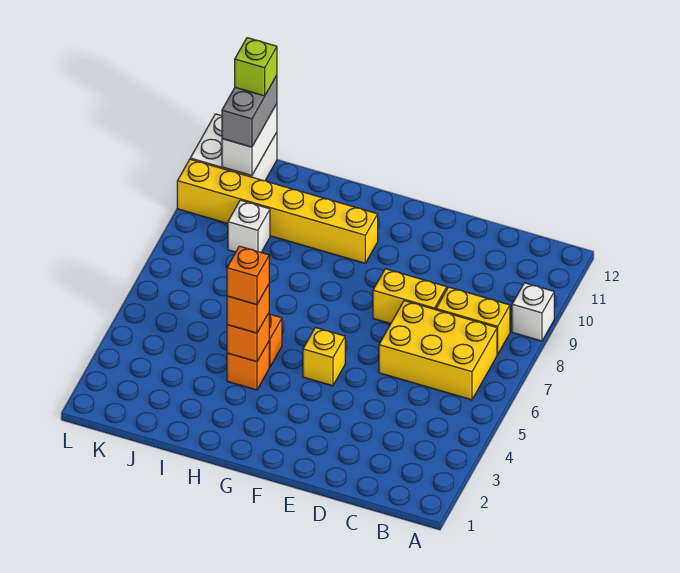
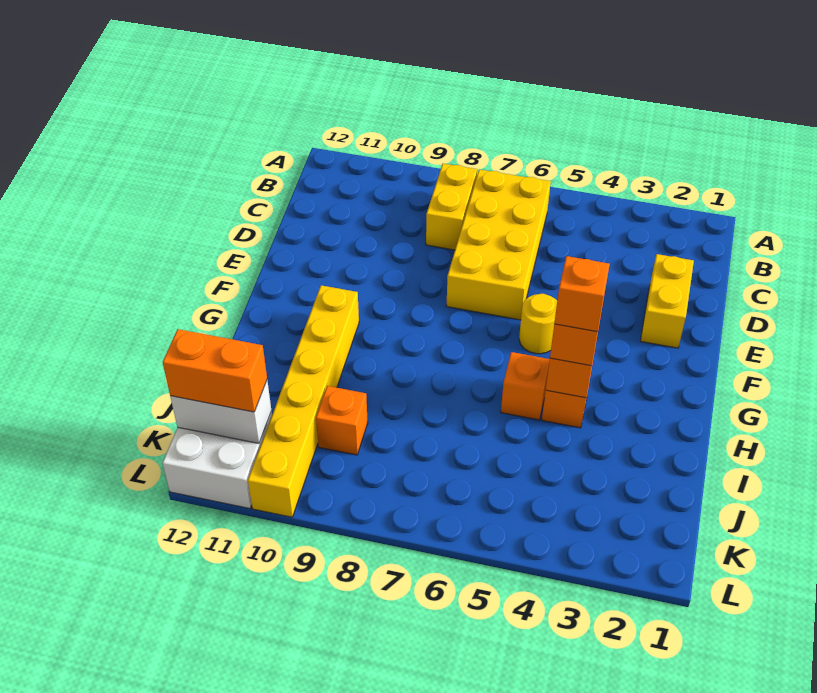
white 1x1 brick [512,283,554,341] -> none
yellow 2x3 brick [379,301,497,400] -> yellow 2x4 brick [446,169,551,320]
yellow 1x2 brick [373,269,447,324] -> yellow 1x2 brick moved to [641,254,694,348]
yellow 1x1 brick [303,328,345,386] -> yellow 1x1 round brick [519,294,557,354]
white 1x1 brick [228,200,270,252] -> orange 1x1 brick [316,386,368,455]
grey 1x2 brick [222,75,277,147] -> orange 1x2 brick [163,329,267,412]
lime 1x1 brick [235,38,277,96] -> none

